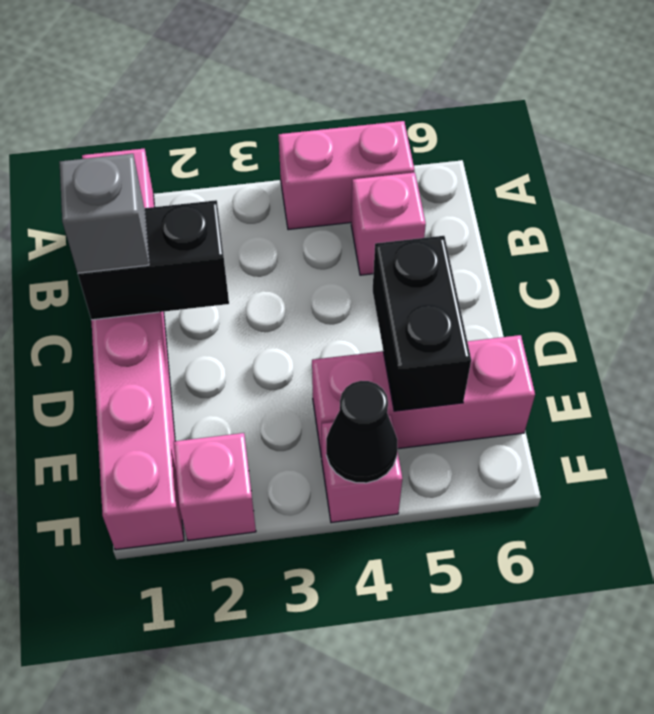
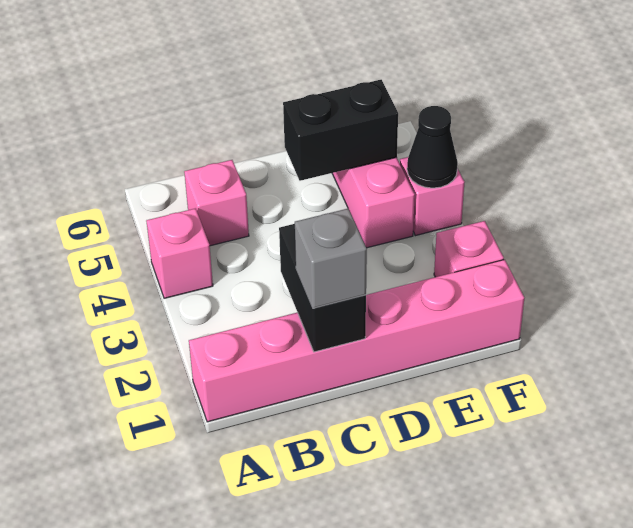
pink 1x2 brick [279,121,414,230] -> pink 1x1 brick [146,208,213,298]

